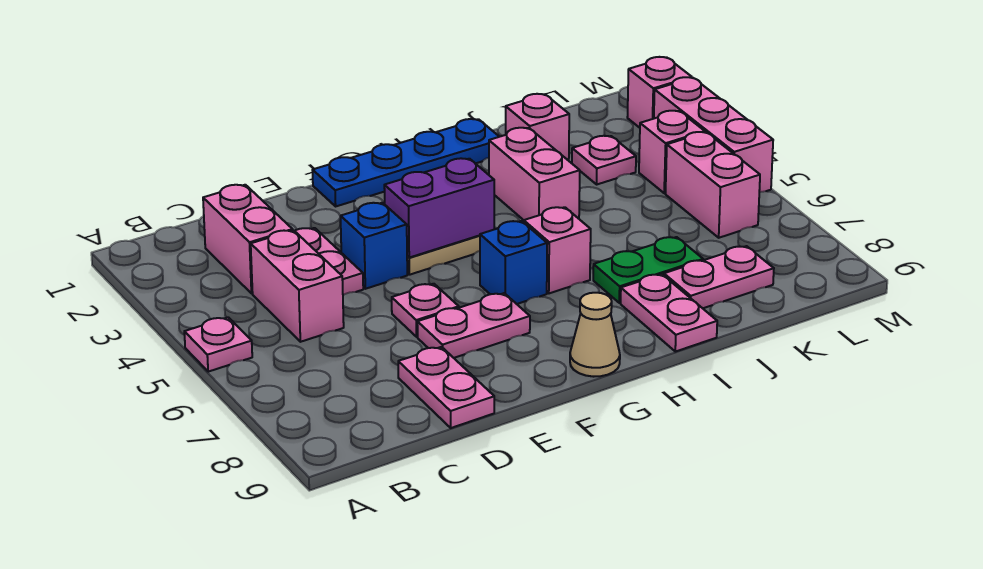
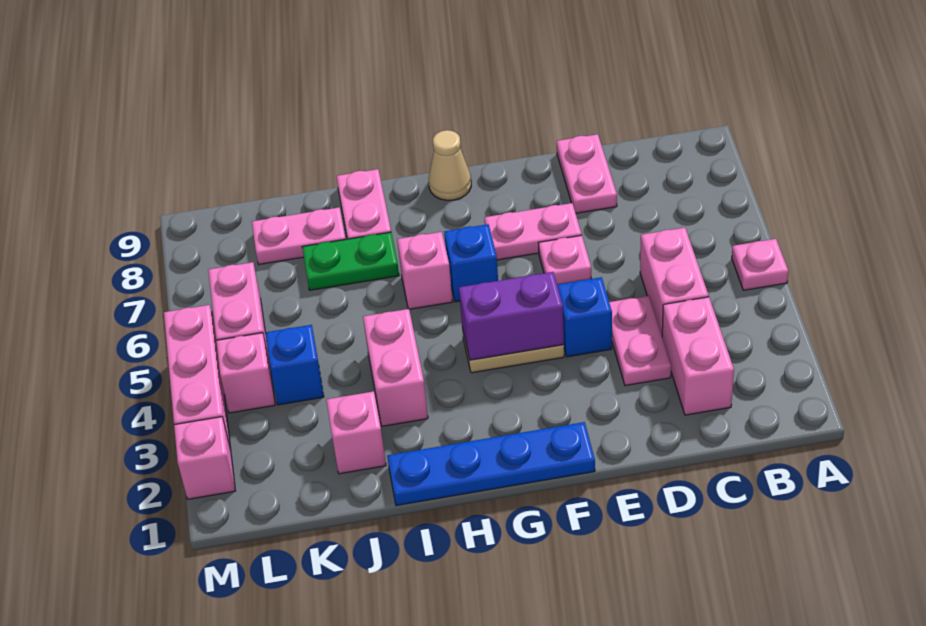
pink 1x1 plate [572,136,636,184] -> none
none -> blue 1x1 brick [265,325,324,405]

